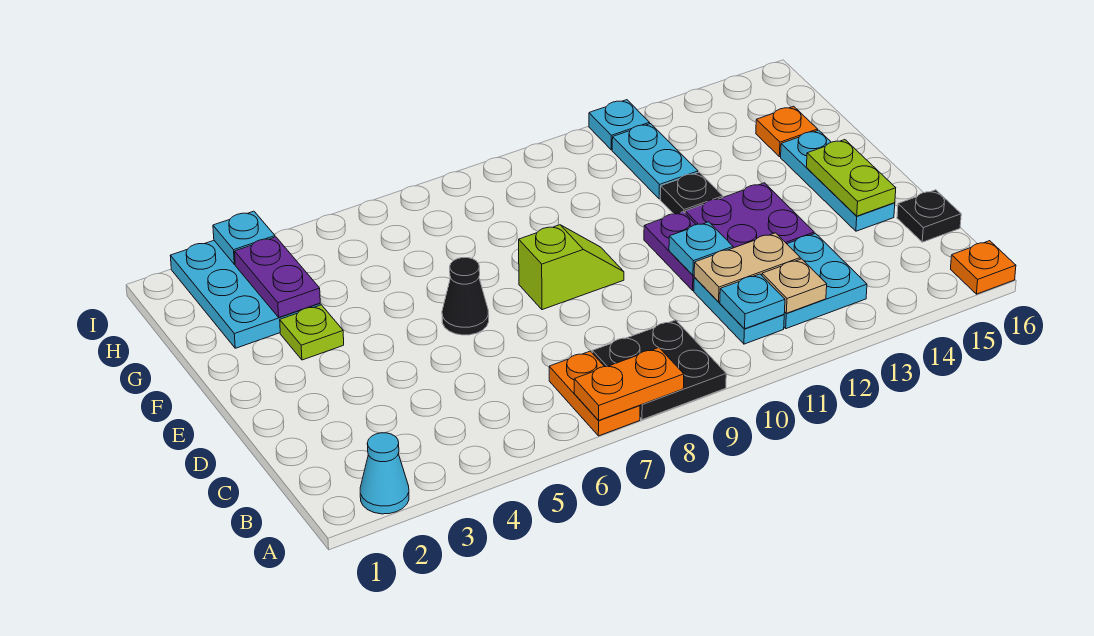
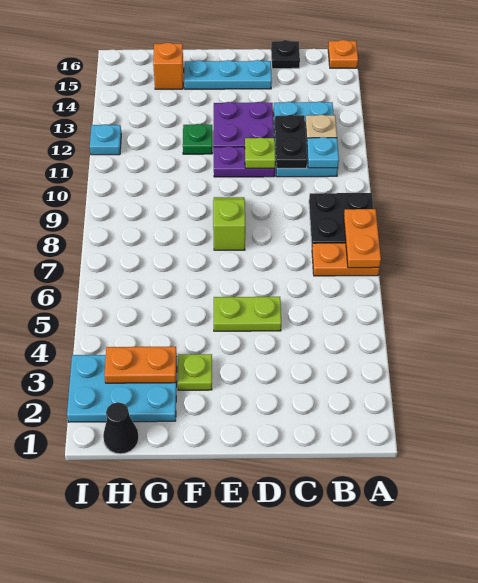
cyan 1x1 cone [360,433,409,514] -> none
tan 1x2 plate [694,233,800,302] -> black 1x2 plate [275,115,307,168]
cyan 1x1 plate [669,222,733,275] -> lime 1x1 plate [245,138,276,168]
lime 1x2 plate [806,140,896,216] -> lime 1x2 plate moved to [214,297,281,331]
black 1x1 cone [442,258,489,335] -> black 1x1 cone moved to [103,402,139,454]
black 1x1 plate [660,172,723,214] -> green 1x1 plate [183,124,212,154]
purple 1x2 plate [235,237,320,317] -> orange 1x2 plate [104,347,177,383]
cyan 1x2 plate [612,124,698,199] -> none
orange 1x1 plate [756,106,818,157] -> orange 1x1 brick [153,43,184,89]
cyan 1x1 plate [213,211,275,264] -> none

